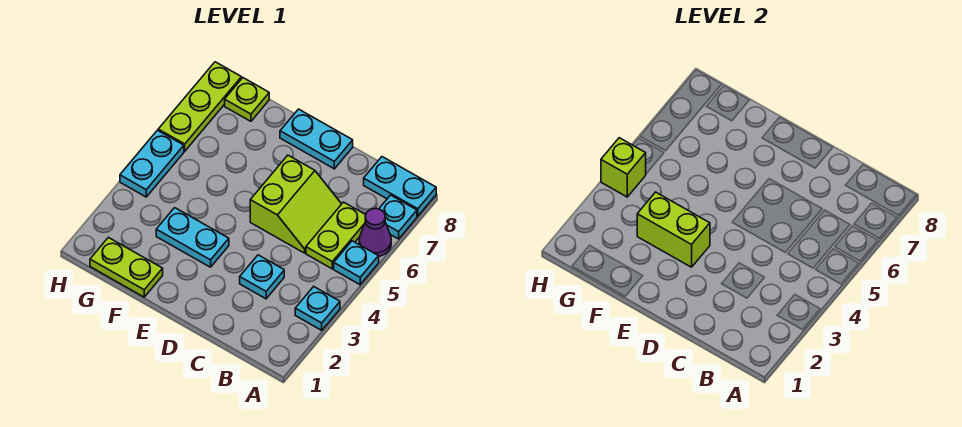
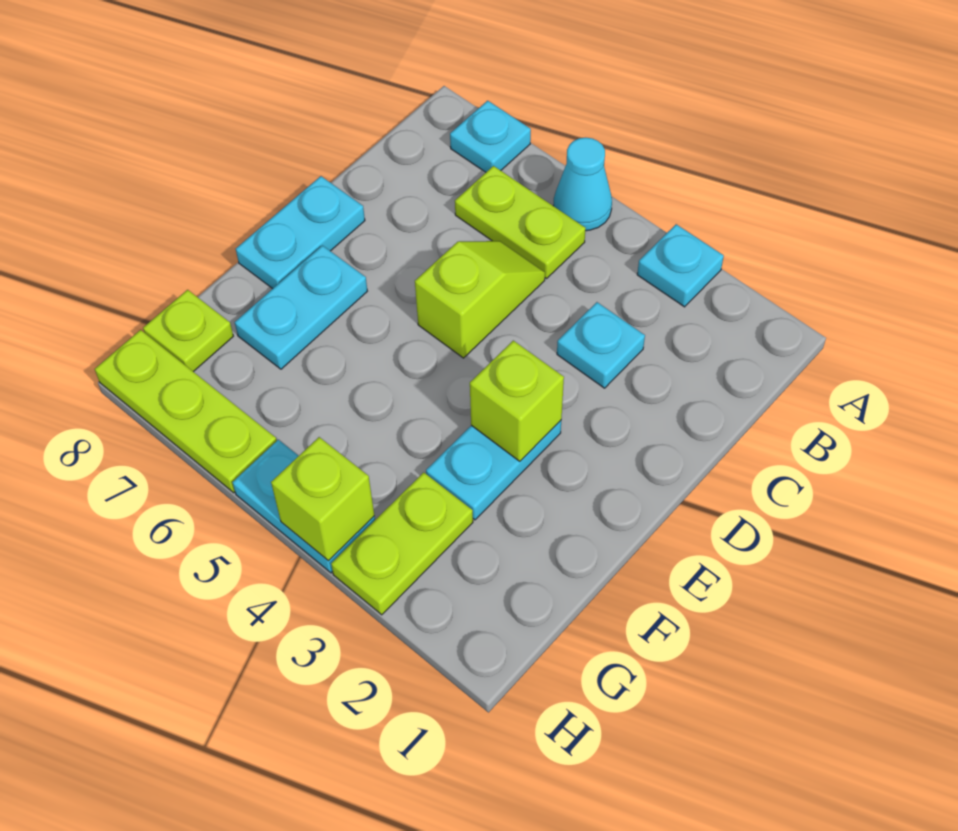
cyan 1x1 plate [334,241,379,285] -> cyan 1x1 cone [553,137,612,231]
purple 1x1 cone [359,208,391,256] -> none
cyan 1x2 plate [364,157,436,216] -> cyan 1x2 plate moved to [235,245,367,369]
lime 2x2 slope [250,155,341,253] -> lime 1x2 slope [415,241,545,358]
lime 1x2 brick [637,192,710,267] -> lime 1x1 brick [470,341,564,461]
lime 1x2 plate [90,238,163,297] -> lime 1x2 plate moved to [331,472,473,615]

